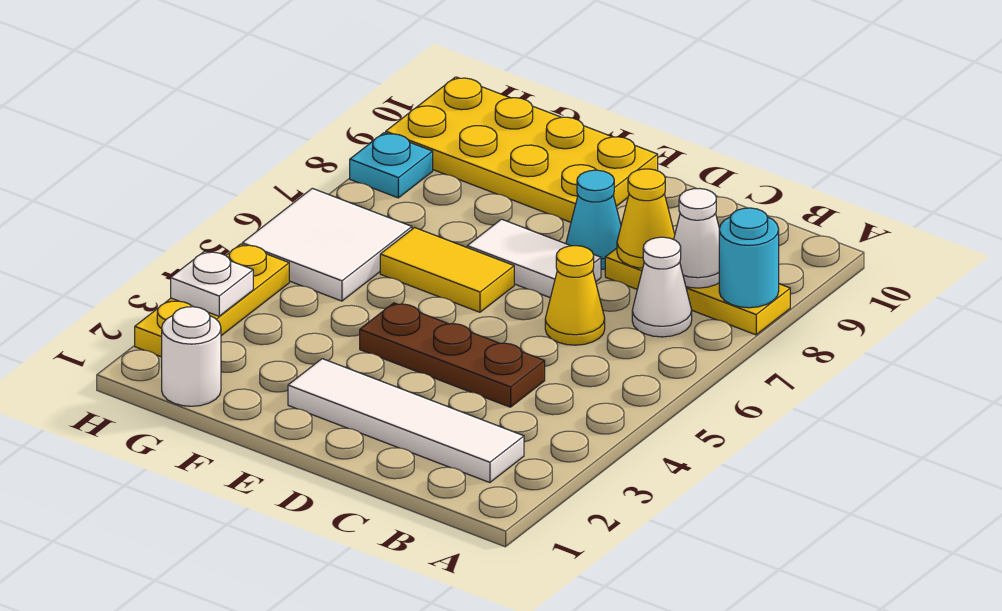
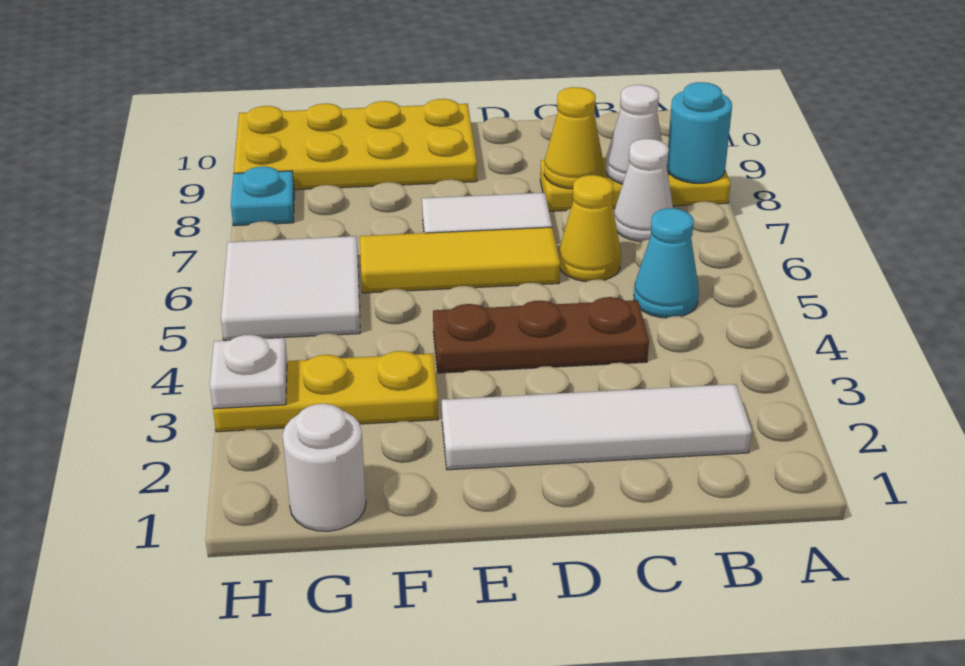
cyan 1x1 cone [566,170,621,269] -> cyan 1x1 cone moved to [634,208,699,318]
yellow 1x2 tile [380,228,514,312] -> yellow 1x3 tile [360,227,560,293]
yellow 1x3 plate [135,244,289,357] -> yellow 1x3 plate turned to [213,351,438,432]

